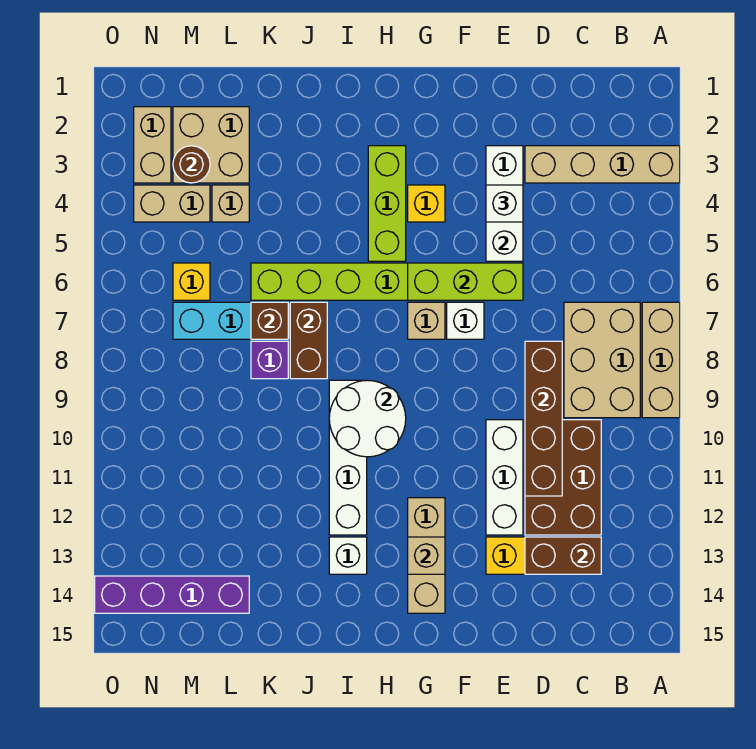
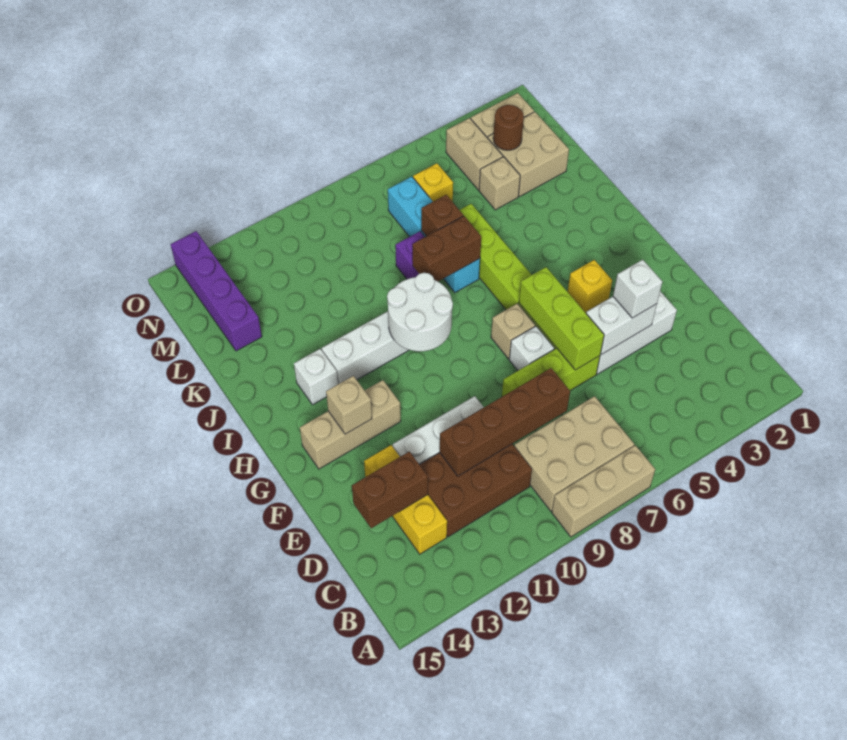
tan 1x4 brick [525,146,680,183] -> none
brown 1x2 brick [525,537,601,574] -> brown 1x2 brick turned to [352,451,428,528]
lime 1x3 brick [368,146,406,261] -> lime 1x3 brick moved to [502,348,600,396]

